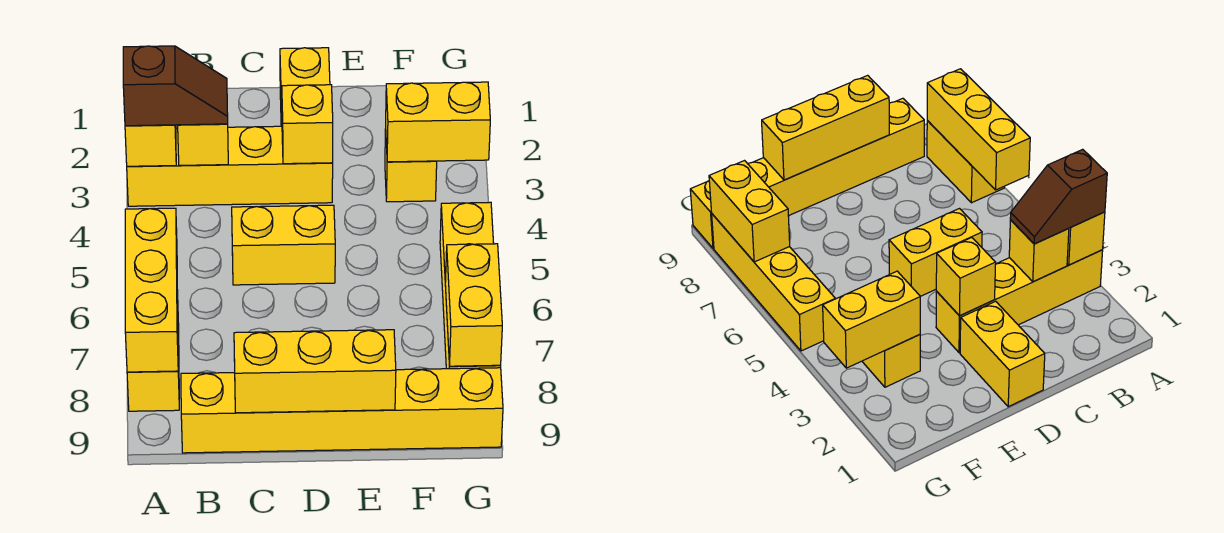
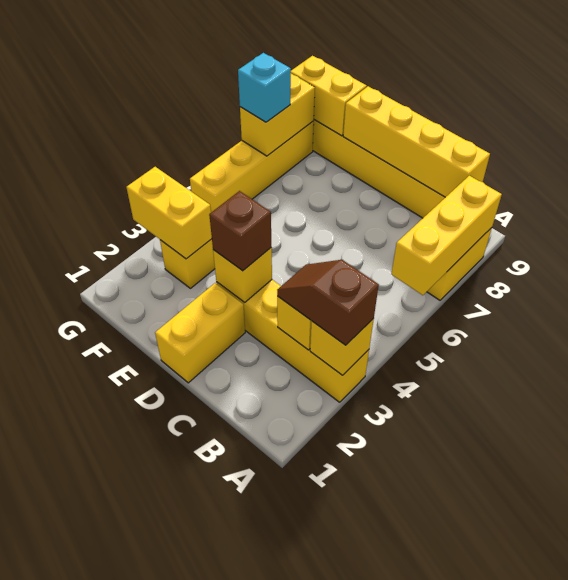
yellow 1x2 brick [232,205,335,285] -> yellow 1x2 brick moved to [291,56,367,136]
yellow 1x3 brick [234,330,396,413] -> yellow 1x4 brick [343,86,490,197]
none -> brown 1x1 brick [209,191,271,271]
none -> cyan 1x1 brick [238,53,291,122]

